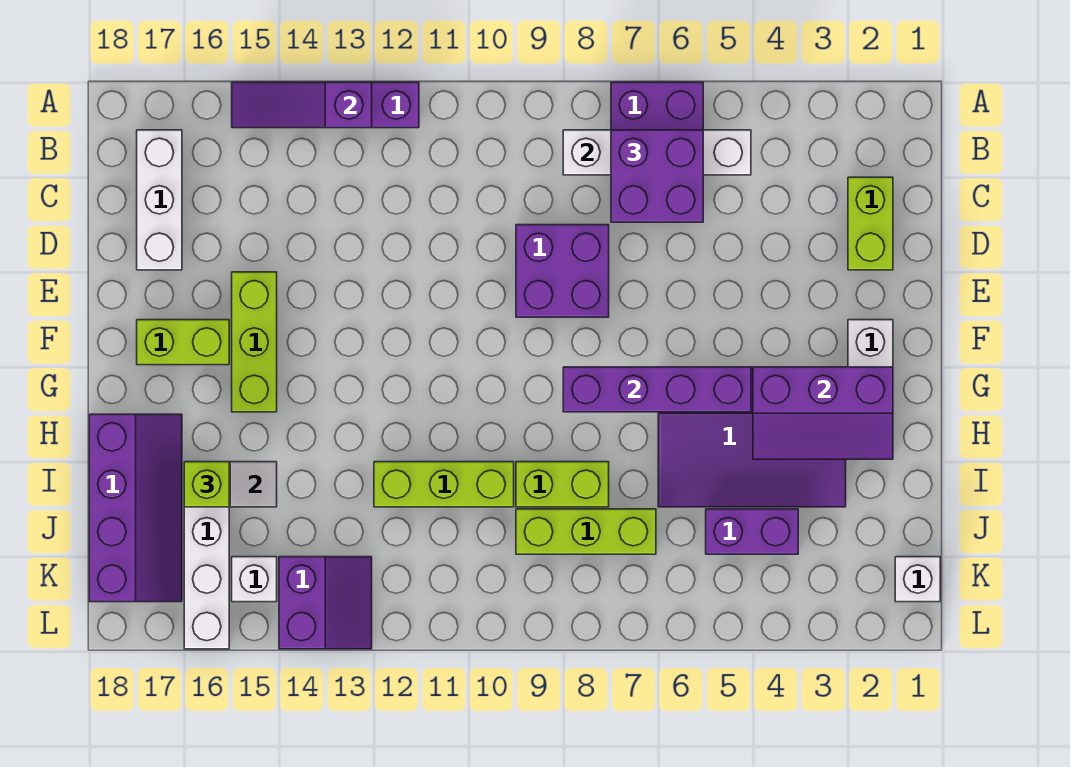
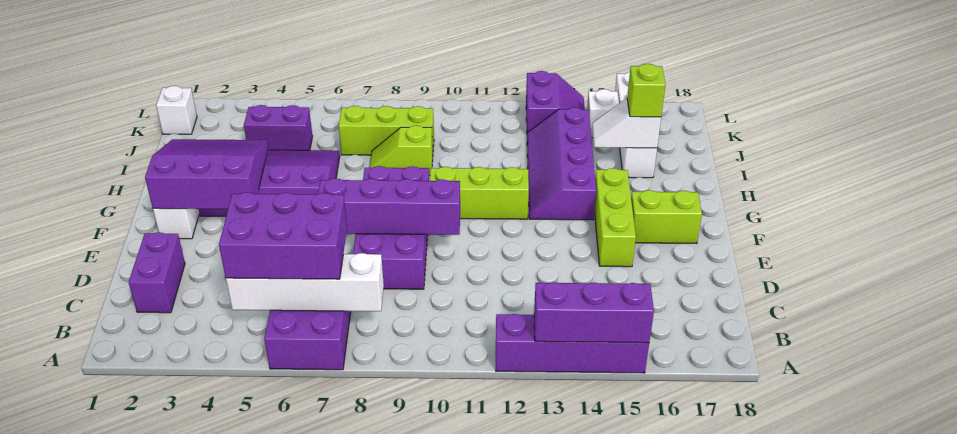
purple 1x3 slope [232,82,372,128] -> purple 1x3 brick [534,282,654,343]
purple 2x2 brick [611,130,703,222] -> purple 2x3 brick [219,192,347,279]
white 1x3 brick [137,130,182,270] -> none
lime 1x2 brick [848,177,893,270] -> purple 1x2 brick [129,232,185,313]
purple 2x2 brick [516,225,609,317] -> purple 2x4 brick [353,166,429,289]
purple 2x3 slope [753,367,893,459] -> purple 3x3 slope [145,139,269,209]
purple 1x4 brick [563,367,751,412] -> purple 1x4 brick moved to [318,178,460,235]
purple 2x4 slope [89,414,182,602] -> purple 2x4 slope moved to [527,108,596,220]
lime 1x2 brick [516,462,609,507] -> lime 1x2 slope [370,125,433,176]
lime 1x3 brick [374,462,514,507] -> lime 1x3 brick moved to [430,167,529,219]
purple 2x2 slope [279,557,372,649] -> purple 2x2 slope turned to [526,71,585,133]

